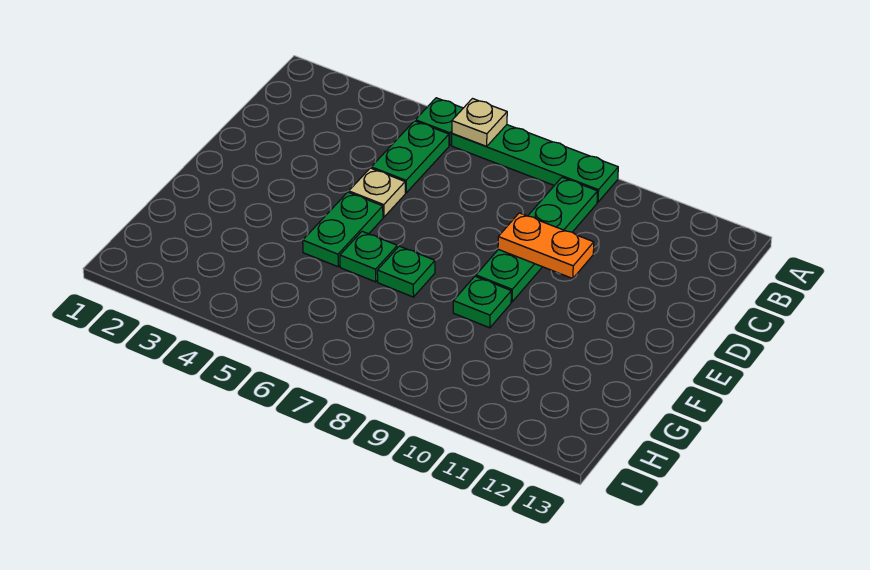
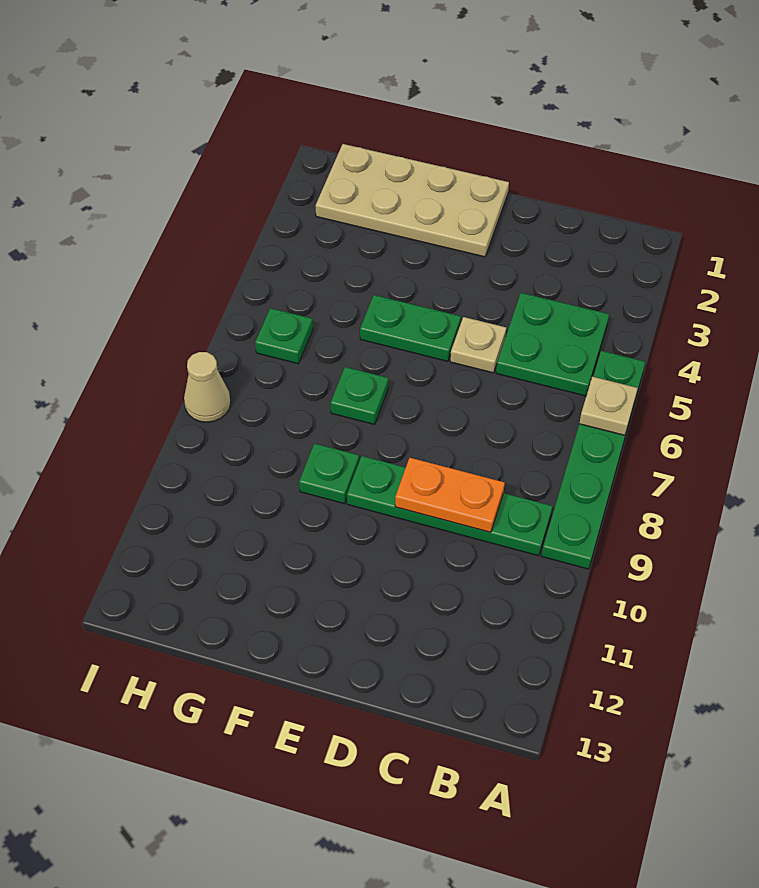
green 1x2 plate [371,121,449,193] -> green 2x2 plate [496,293,609,396]
orange 1x2 plate [498,213,594,279] -> orange 1x2 plate turned to [395,458,505,532]
none -> tan 2x4 plate [316,144,509,257]
green 1x1 plate [340,231,397,282] -> green 1x1 plate moved to [255,308,313,364]
none -> tan 1x1 cone [184,352,231,422]

